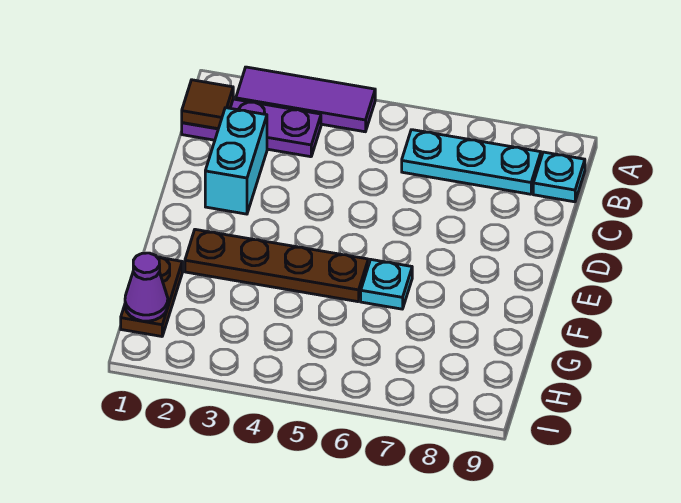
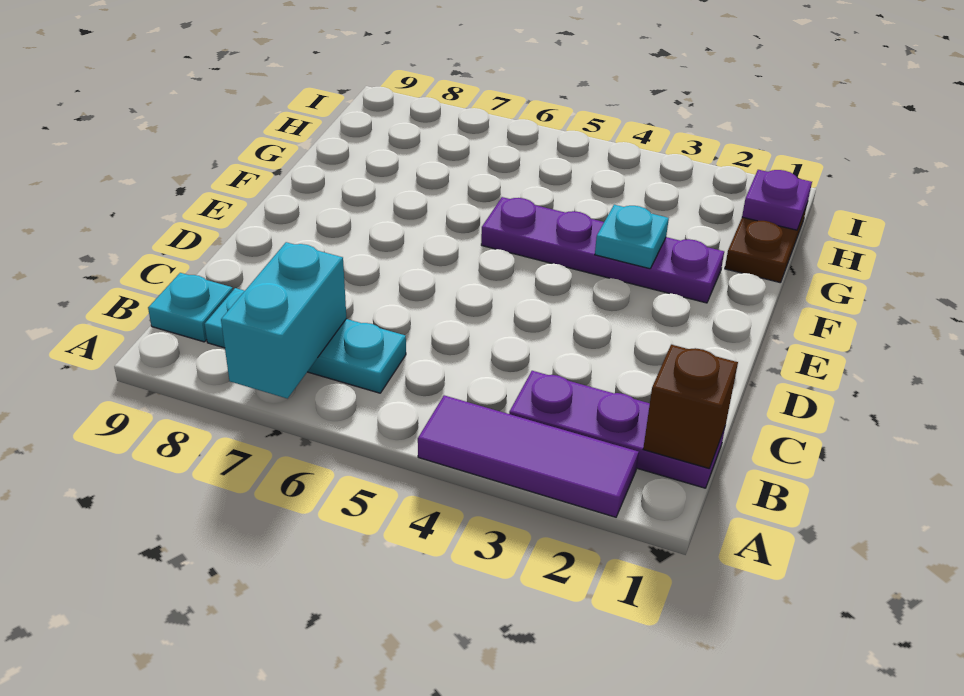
brown 1x1 tile [182,80,233,129] -> brown 1x1 brick [643,345,738,468]
cyan 1x2 brick [205,108,267,214] -> cyan 1x2 brick moved to [221,242,346,399]
brown 1x4 plate [185,229,368,302] -> purple 1x4 plate [481,197,724,303]
cyan 1x1 plate [361,260,412,309] -> cyan 1x1 plate moved to [595,205,669,269]
purple 1x1 cone [125,253,168,321] -> purple 1x1 plate [742,170,812,230]

